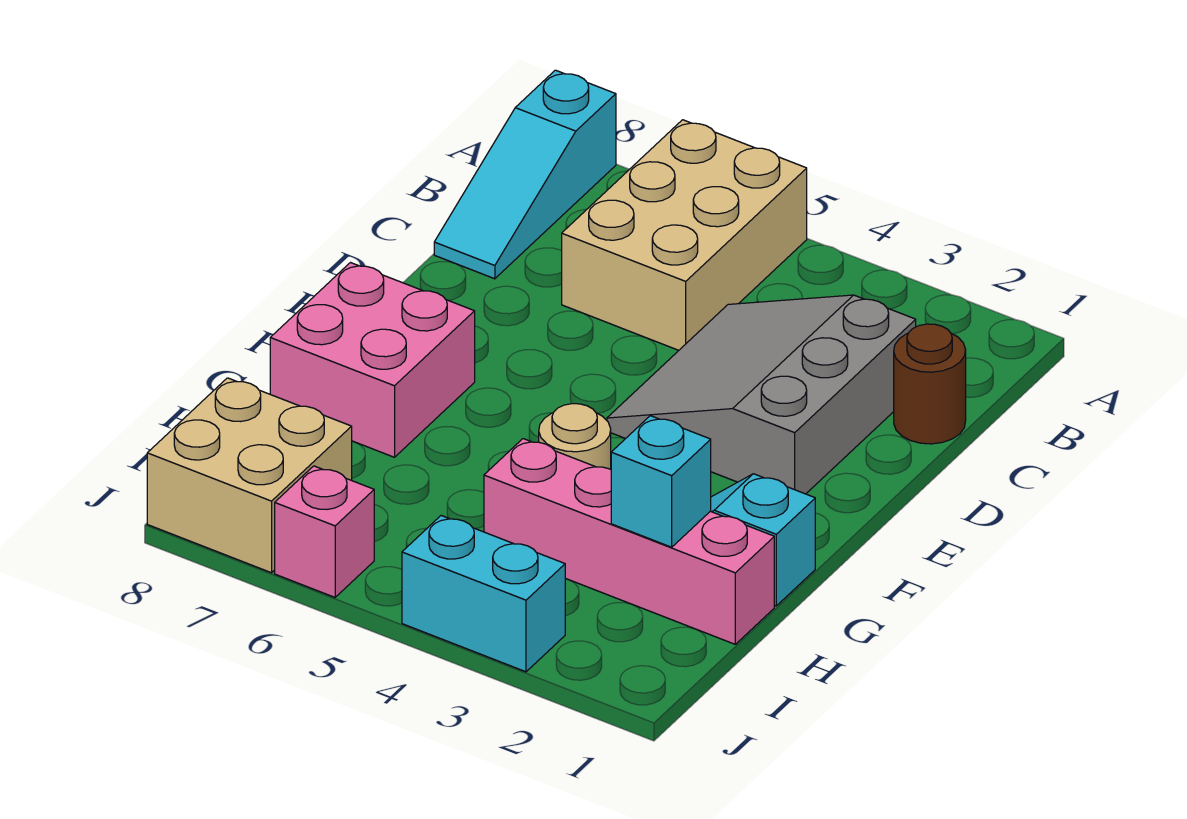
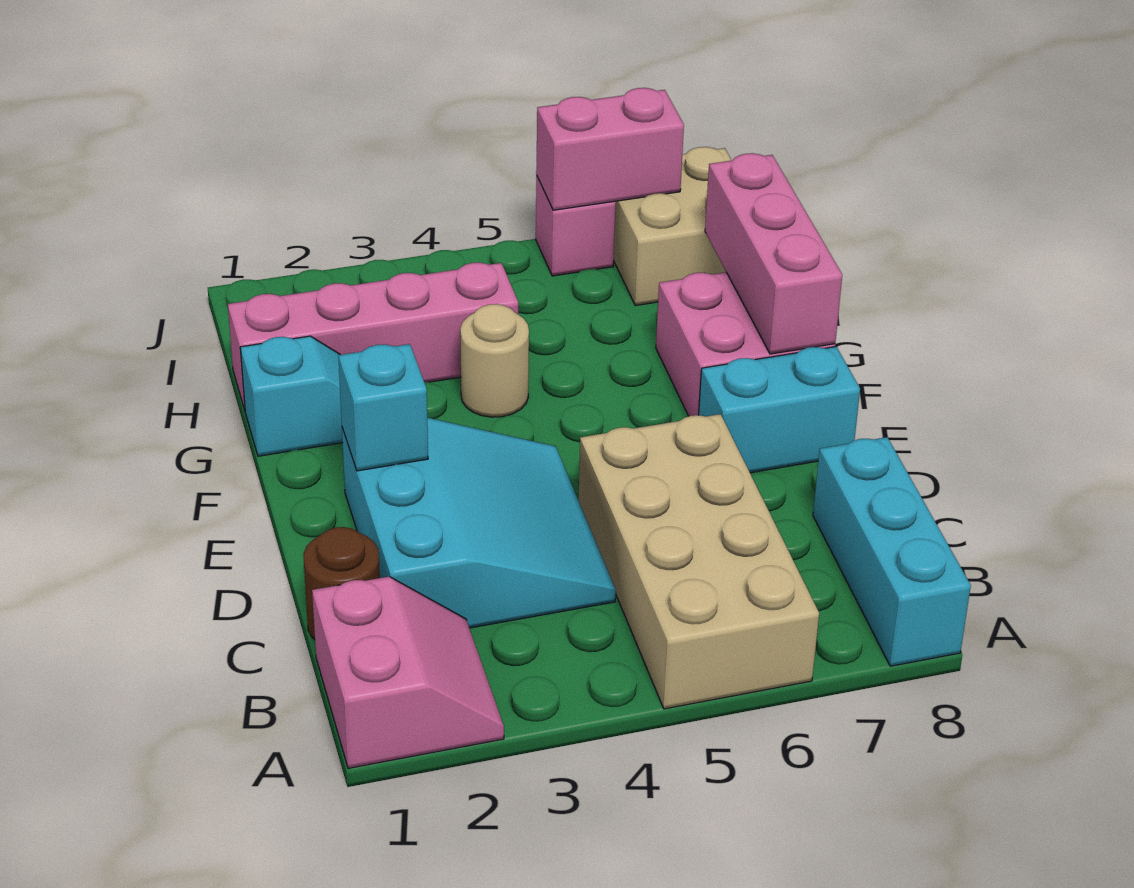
none -> pink 2x2 slope [312,577,504,768]
tan 2x3 brick [562,120,807,350] -> tan 2x4 brick [578,414,819,709]
cyan 1x3 slope [434,70,616,279] -> cyan 1x3 brick [813,437,971,666]
grey 3x3 slope [607,295,916,494] -> cyan 3x3 slope [342,418,616,628]
none -> pink 1x3 brick [705,153,842,354]
cyan 1x1 brick [611,416,711,547] -> cyan 1x1 brick moved to [338,344,428,471]
cyan 1x2 brick [402,516,565,672] -> cyan 1x2 brick moved to [699,347,860,473]
none -> pink 1x2 brick [536,88,684,210]

